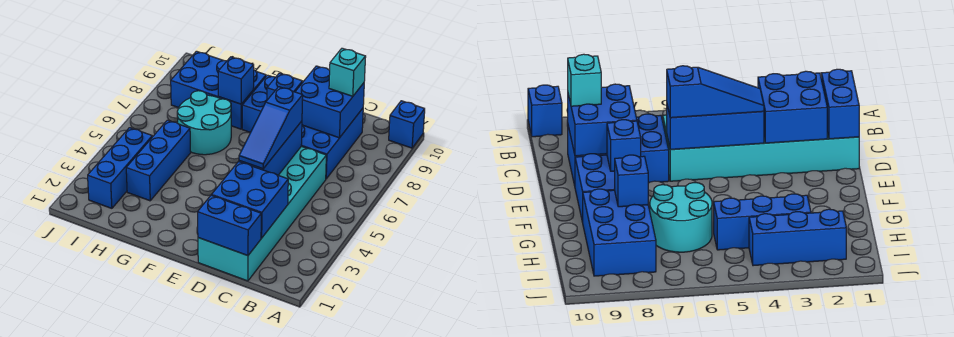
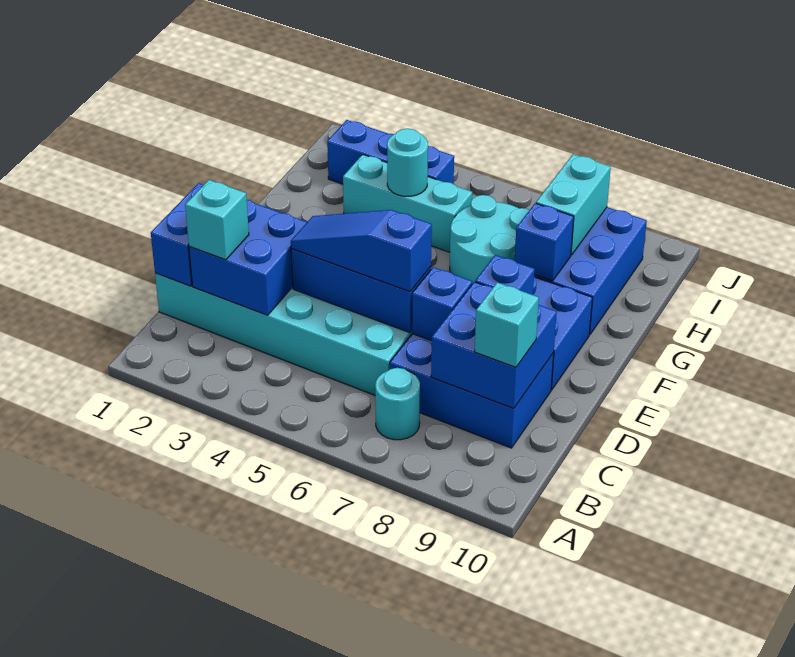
blue 1x1 brick [389,101,425,148] -> blue 1x1 brick moved to [412,267,472,341]
none -> cyan 1x1 round brick [375,368,420,440]
none -> cyan 1x1 brick [185,180,249,260]
blue 1x3 brick [126,120,191,201] -> cyan 1x3 brick [343,154,472,252]
none -> cyan 1x1 round brick [387,129,428,196]
none -> cyan 1x2 brick [536,154,611,255]

